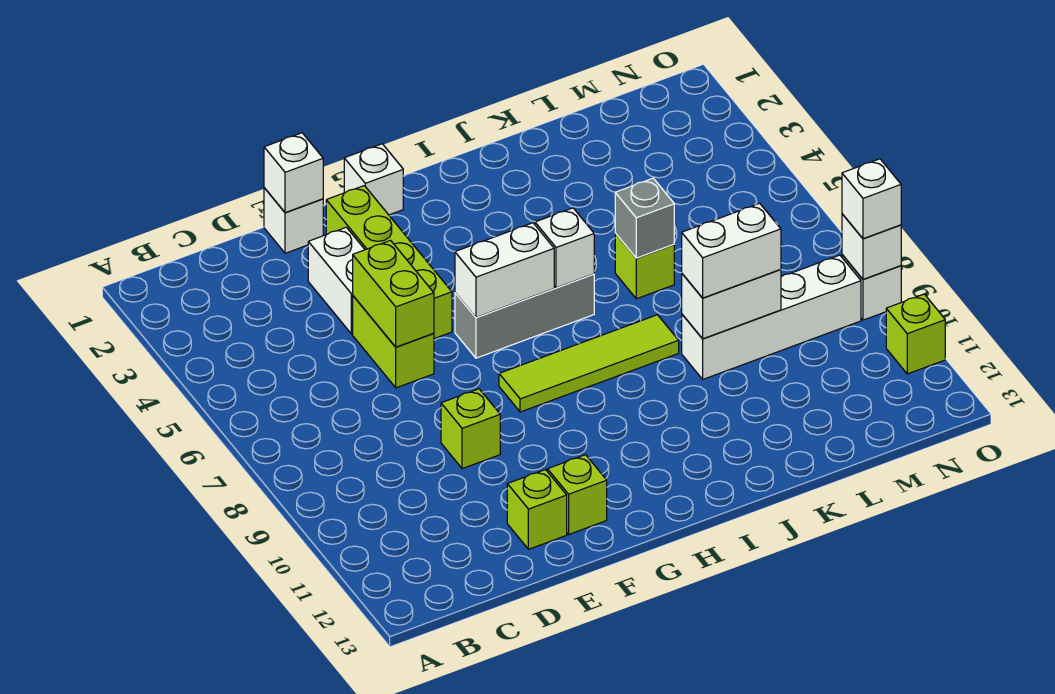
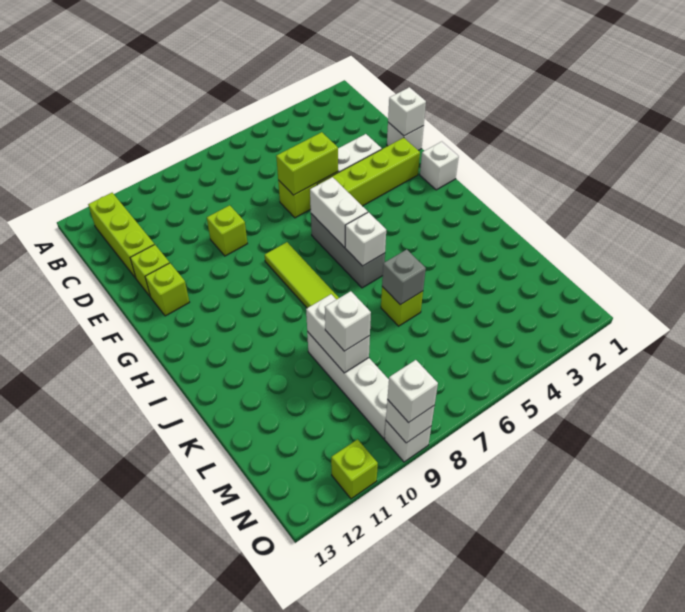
none -> lime 1x3 brick [88,193,154,278]
white 1x2 brick [682,203,781,298] -> white 1x1 brick [325,291,371,351]

